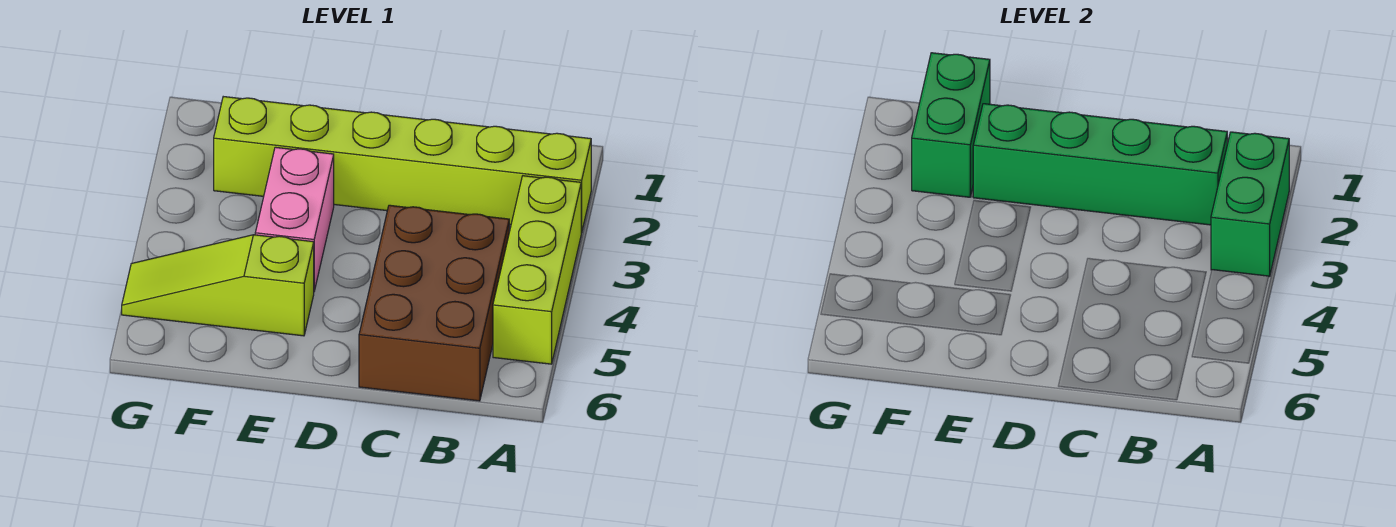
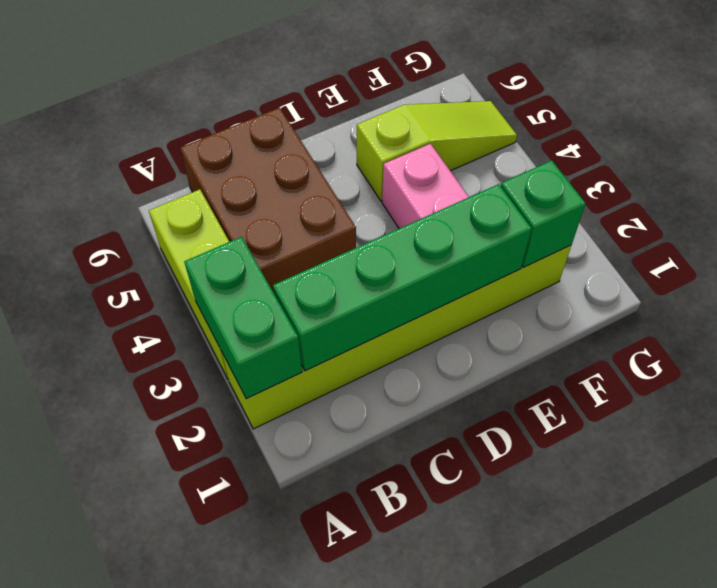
green 1x2 brick [912,53,990,197] -> green 1x1 brick [501,160,586,267]

